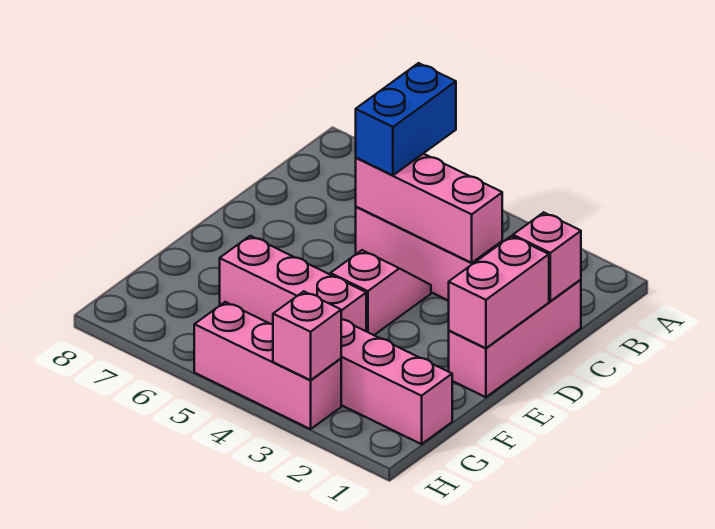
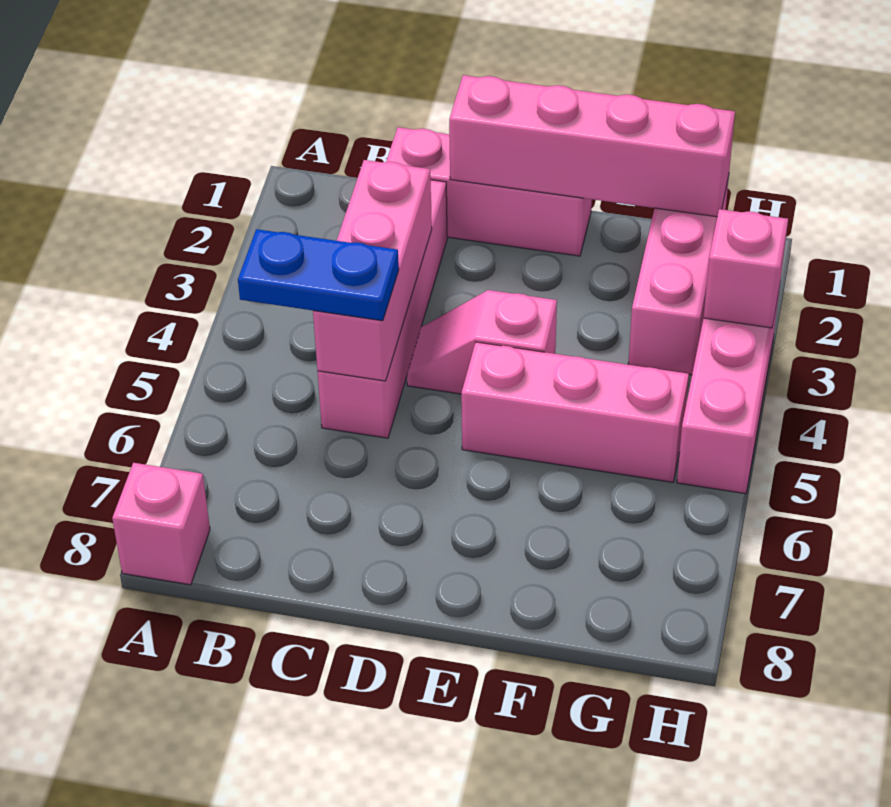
blue 1x2 brick [356,63,456,175] -> blue 1x2 plate [238,229,399,321]
pink 1x1 brick [513,212,581,301] -> pink 1x1 brick moved to [112,463,210,585]
pink 1x2 brick [449,236,549,348] -> pink 1x4 brick [449,75,735,217]
pink 1x3 brick [220,236,366,331] -> pink 1x3 brick turned to [461,342,689,482]

